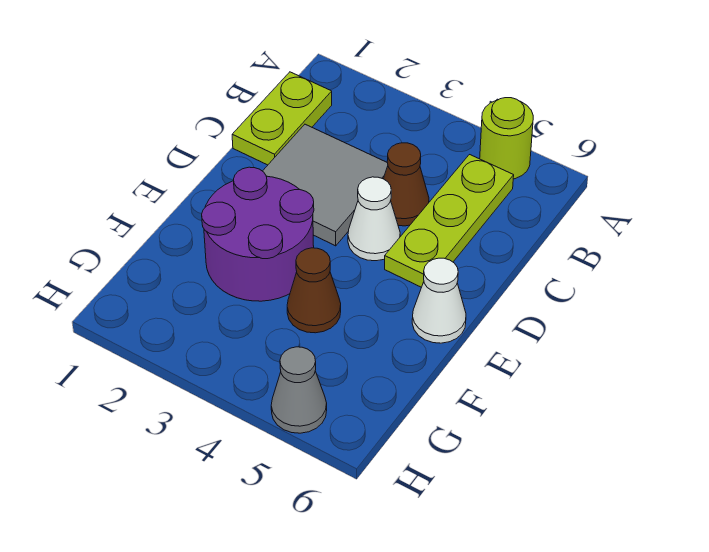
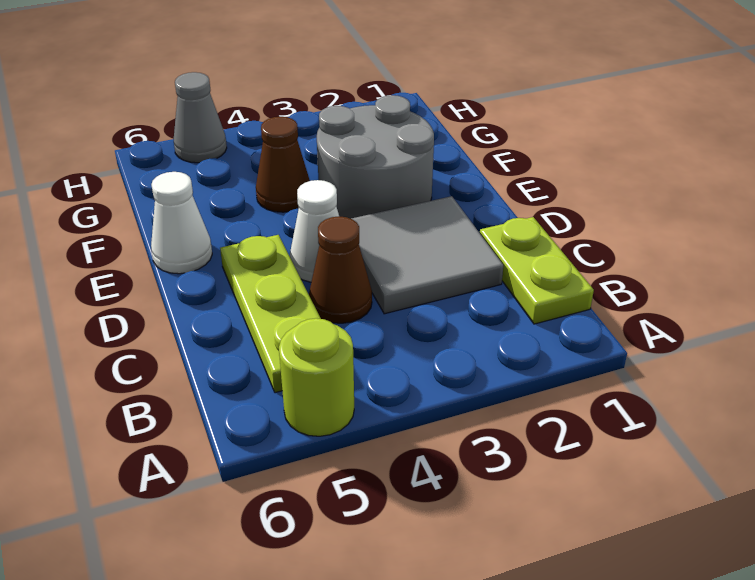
purple 2x2 round brick [202,167,314,301] -> grey 2x2 round brick [317,95,434,219]

